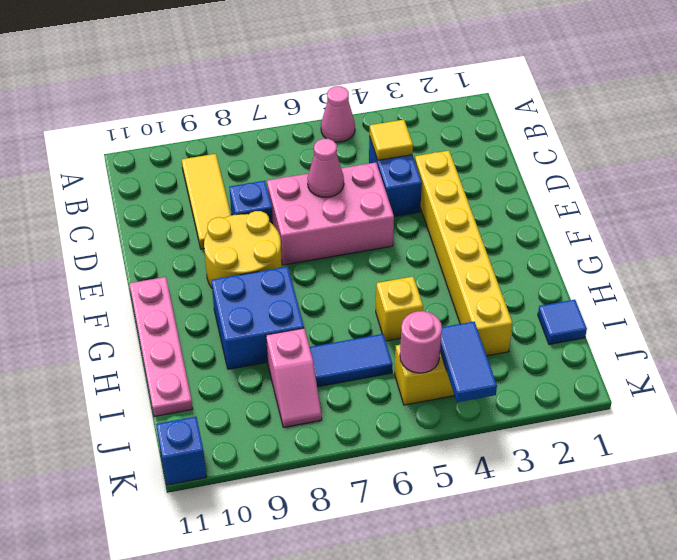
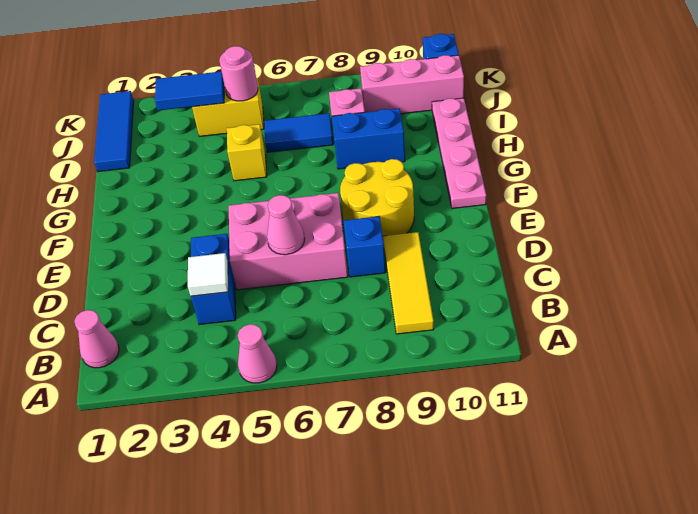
none -> pink 1x1 cone [74,310,119,368]
yellow 1x1 tile [369,120,413,160] -> white 1x1 tile [188,253,228,296]
yellow 1x6 brick [415,151,512,356] -> none
blue 2x2 brick [211,267,304,369] -> blue 1x2 brick [332,108,405,169]
blue 1x1 tile [538,300,587,344] -> blue 1x3 tile [94,91,134,172]
blue 1x2 tile [440,322,497,402] -> blue 1x2 tile turned to [155,71,224,111]
none -> pink 1x3 brick [360,55,464,114]

